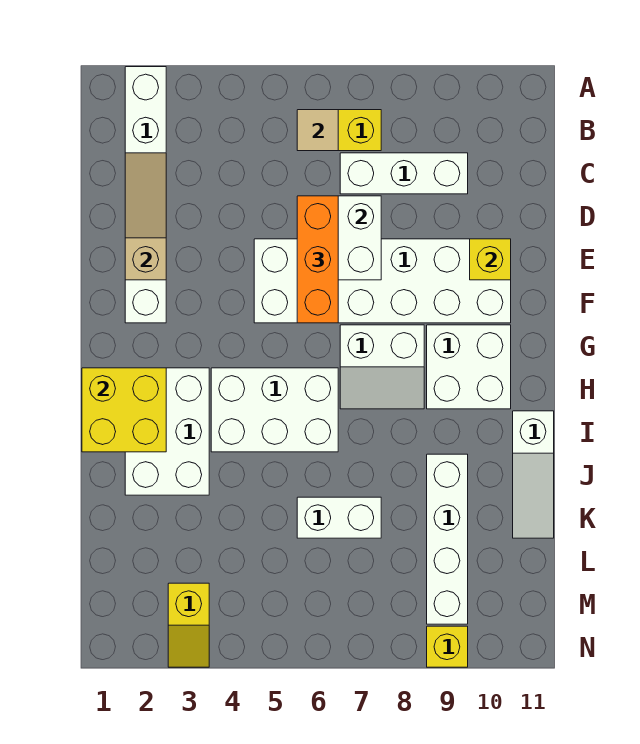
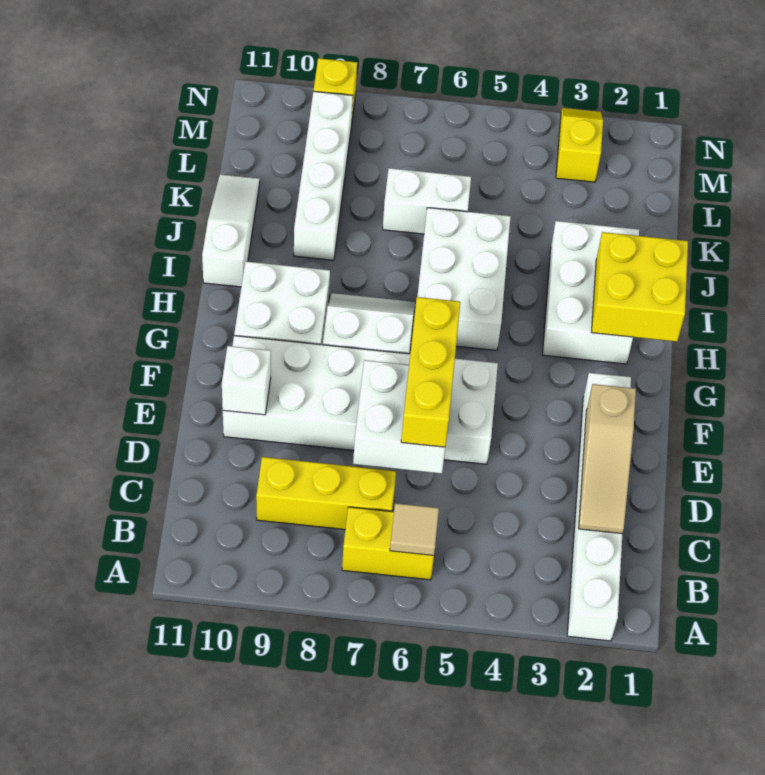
white 1x3 brick [340,153,468,194] -> yellow 1x3 brick [256,457,396,530]
orange 1x3 brick [297,196,338,323] -> yellow 1x3 brick [401,297,460,447]
yellow 1x1 brick [470,239,511,280] -> white 1x1 brick [222,346,271,415]
white 2x3 brick [211,368,338,452] -> white 2x3 brick turned to [417,208,511,351]

